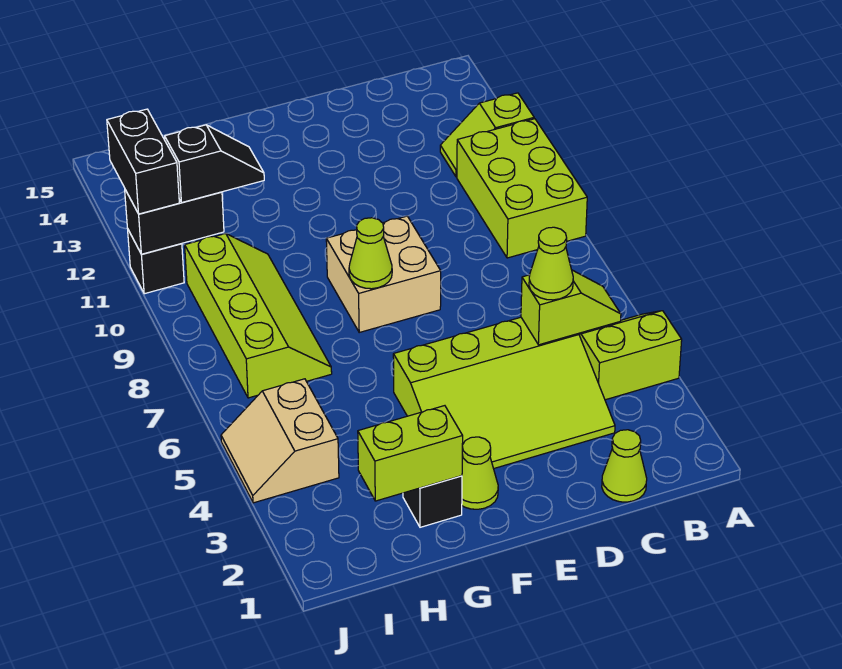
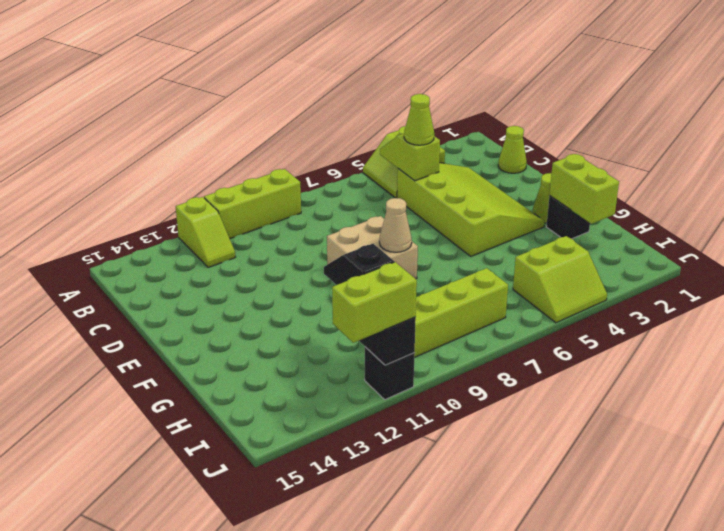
lime 2x3 brick [457,119,587,258] -> lime 1x3 brick [204,169,301,239]
lime 1x1 cone [349,218,392,289] -> tan 1x1 cone [379,198,412,252]
tan 2x2 slope [221,379,339,503] -> lime 2x2 slope [513,236,607,323]
black 1x2 brick [107,109,179,214] -> lime 1x2 brick [332,262,417,343]

